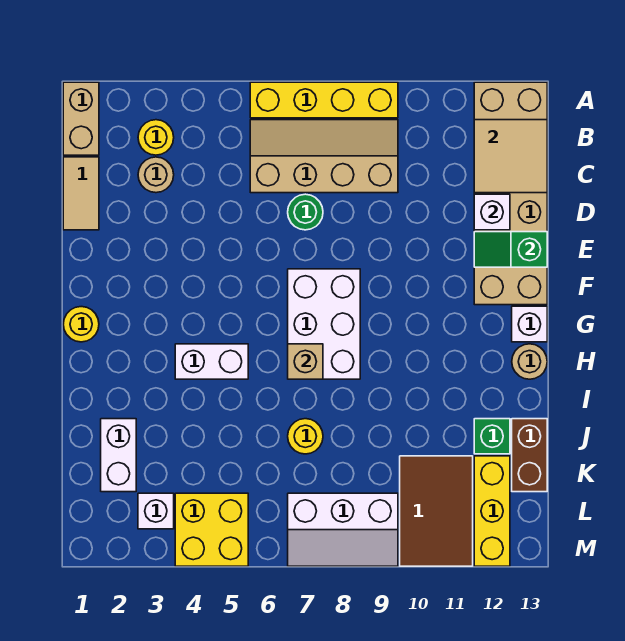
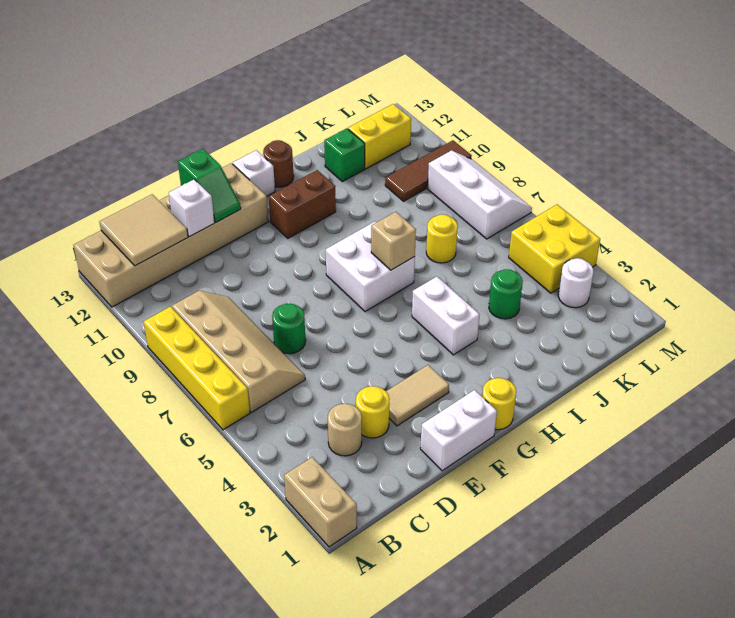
tan 1x2 brick [63,82,99,155] -> tan 1x2 brick turned to [284,457,357,547]
yellow 1x1 round brick [138,120,174,155] -> yellow 1x1 round brick moved to [356,386,389,438]
tan 2x4 slope [250,120,398,193] -> tan 2x4 slope turned to [172,291,305,412]
tan 1x2 tile [63,157,99,230] -> tan 1x2 tile moved to [386,365,449,426]
white 2x3 brick [288,269,360,379] -> white 2x2 brick [326,222,415,312]
tan 1x1 round brick [512,344,547,379] -> brown 1x1 round brick [263,140,294,187]
white 1x2 brick [101,419,136,492] -> white 1x2 brick moved to [420,390,497,471]
none -> green 1x1 round brick [489,269,523,319]
brown 1x2 brick [512,419,547,492] -> brown 1x2 brick moved to [269,170,336,238]
brown 2x3 tile [400,456,473,566] -> brown 1x3 tile [385,140,472,201]
yellow 1x3 brick [474,456,510,566] -> yellow 1x2 brick [348,104,411,169]
white 1x1 brick [138,493,174,529] -> white 1x1 round brick [558,258,593,308]

